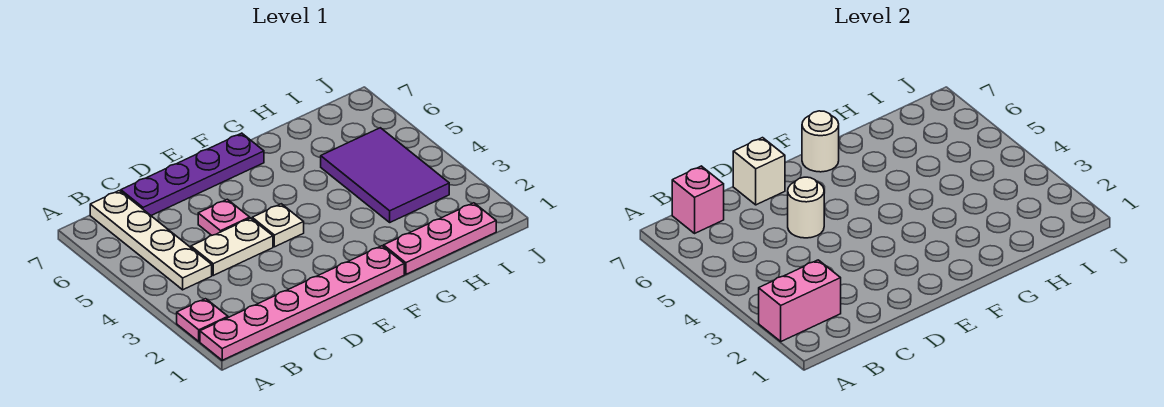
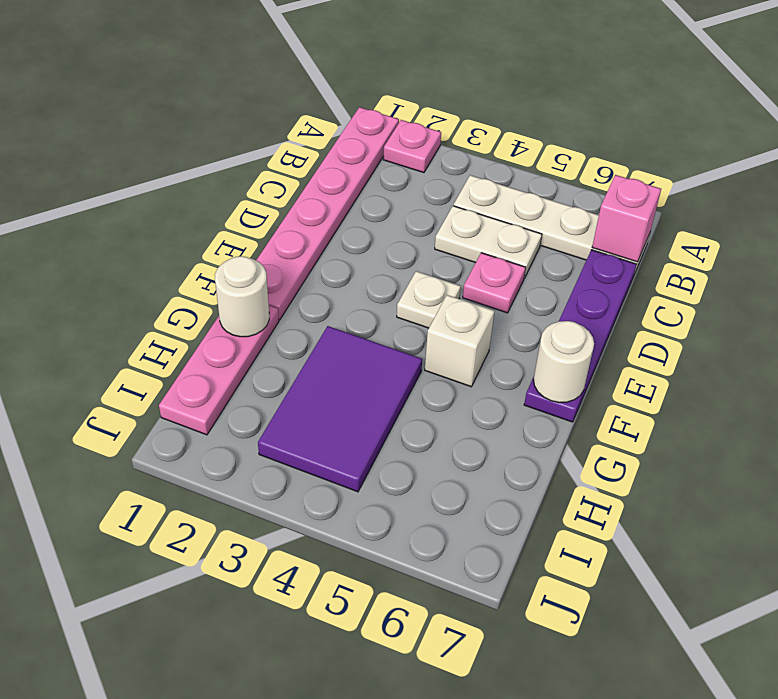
pink 1x2 brick [759,260,841,341] -> none
white 1x2 plate [191,218,273,275] -> white 1x2 plate turned to [435,206,542,278]
white 1x1 round brick [788,177,824,238] -> white 1x1 round brick moved to [215,256,269,337]
white 1x1 brick [733,138,785,205] -> white 1x1 brick moved to [425,295,494,387]
purple 2x3 tile [321,128,449,222] -> purple 2x3 tile turned to [258,326,422,492]

